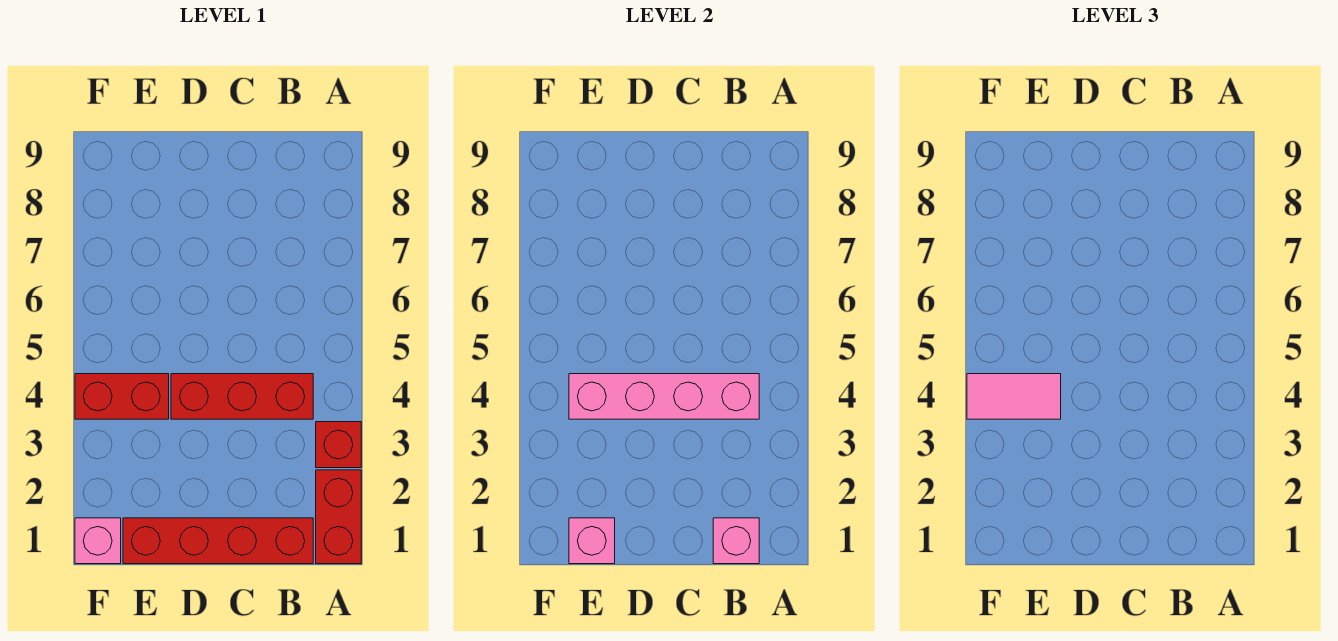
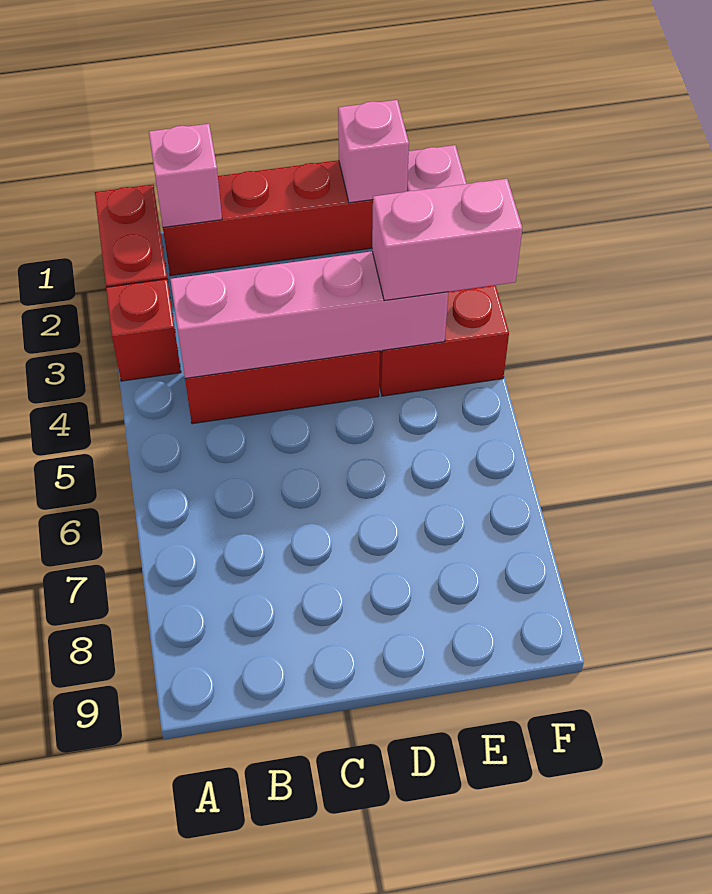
pink 1x2 tile [967,374,1061,419] -> pink 1x2 brick [372,179,522,301]

